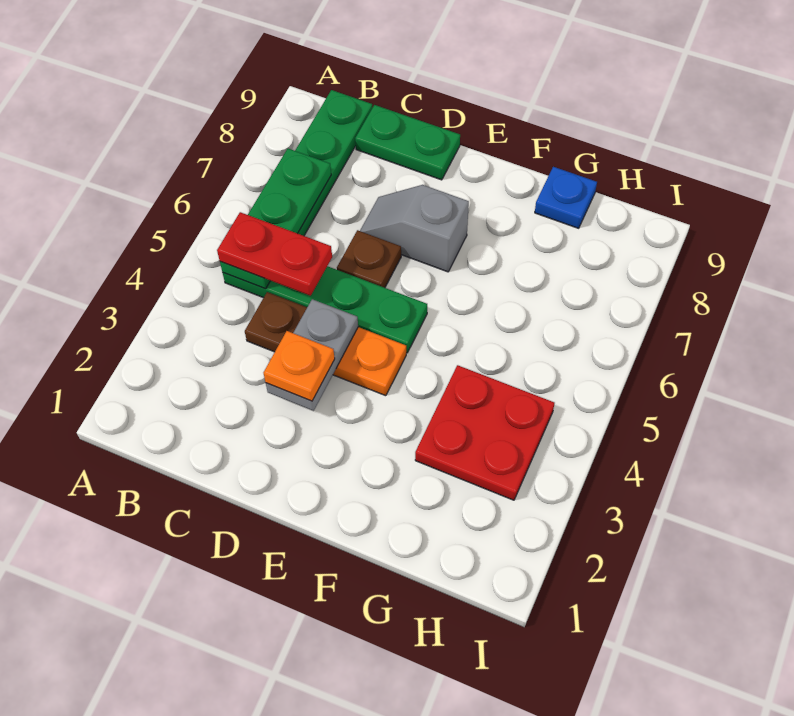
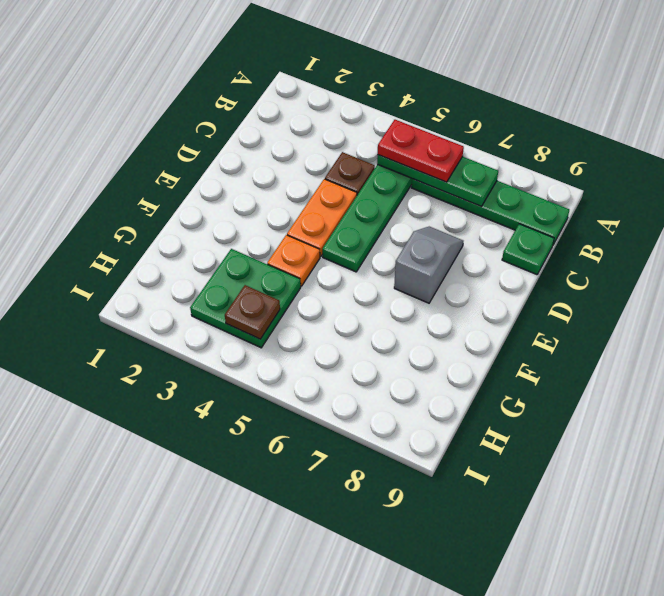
red 1x2 plate [217,212,332,296] -> red 1x2 plate turned to [378,120,464,182]
green 1x2 plate [355,105,460,180] -> green 1x1 plate [502,224,554,275]
grey 1x2 plate [266,299,358,411] -> none
orange 1x1 plate [263,331,335,401] -> orange 1x1 plate moved to [267,235,320,286]
brown 1x1 plate [337,230,401,288] -> brown 1x1 plate moved to [225,285,280,339]
red 2x2 plate [415,365,554,500] -> green 2x2 plate [190,249,301,348]
blue 1x1 plate [535,167,597,228] -> none

